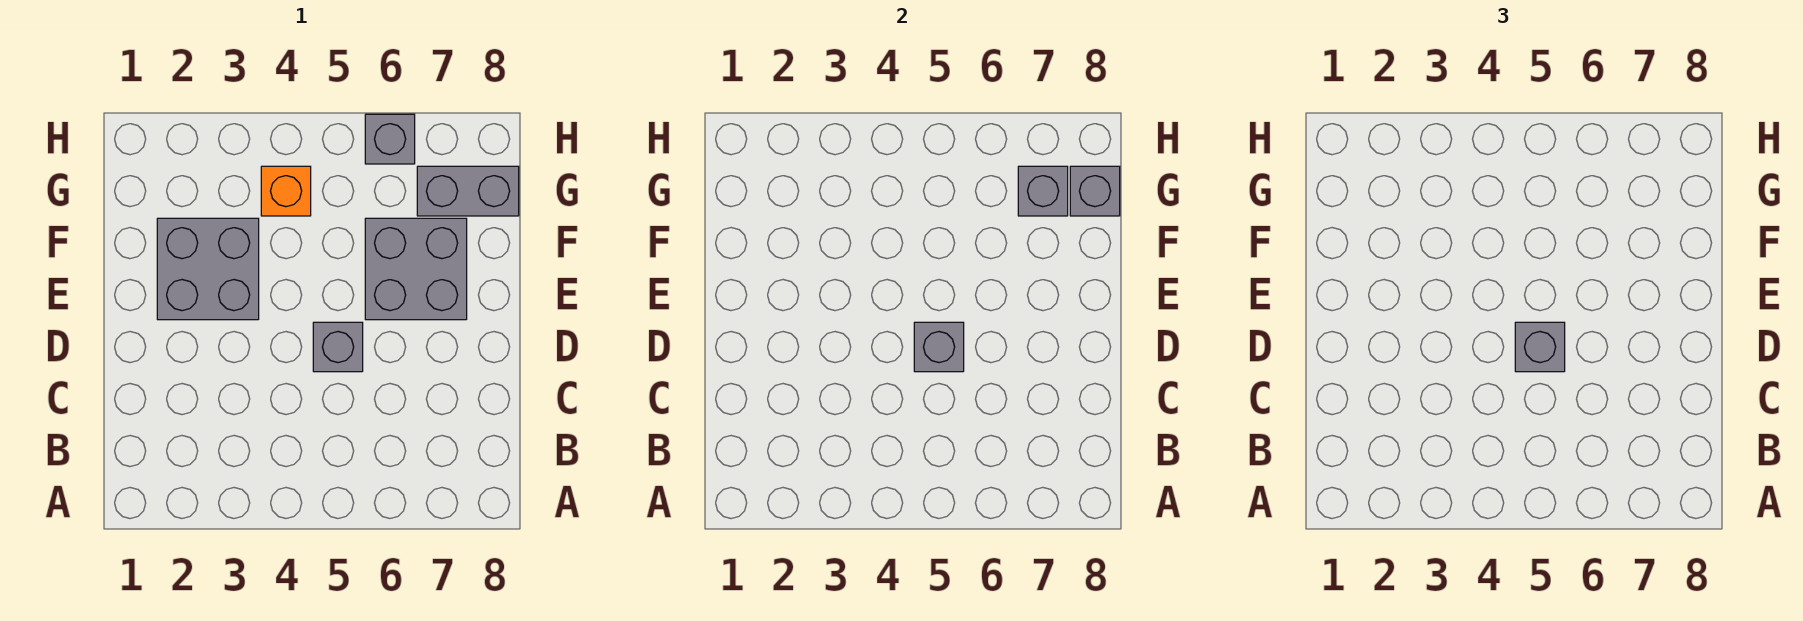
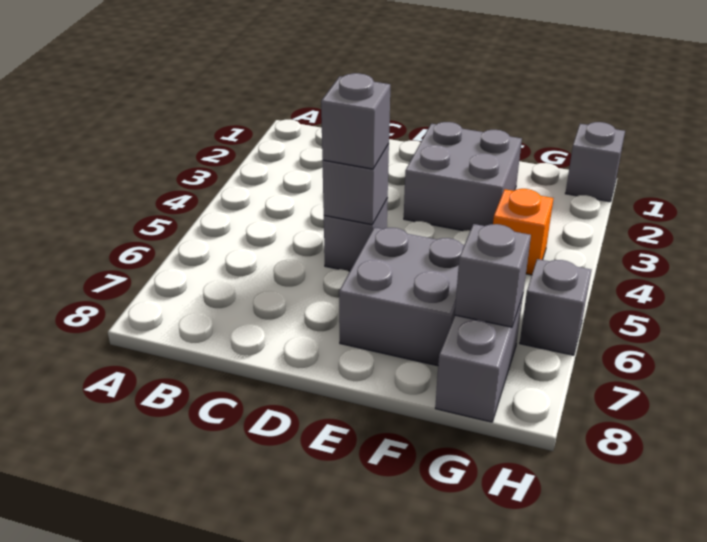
grey 1x1 brick [1070,166,1120,216] -> grey 1x1 brick moved to [565,122,625,202]

